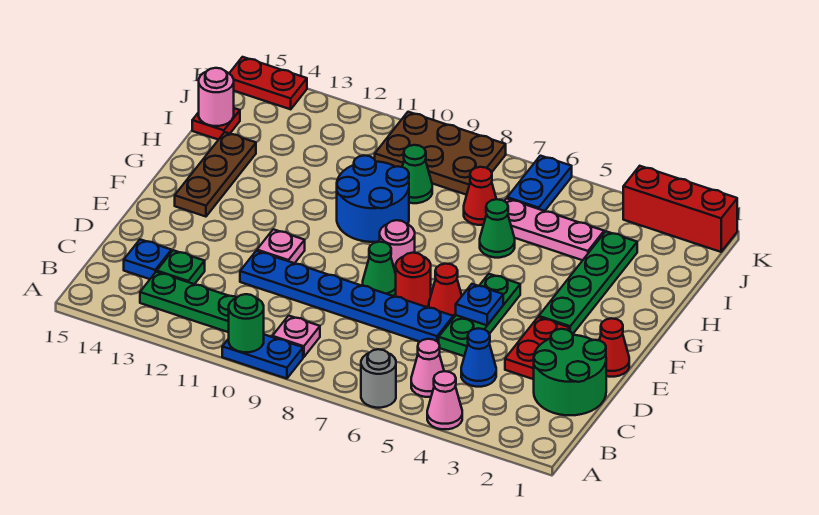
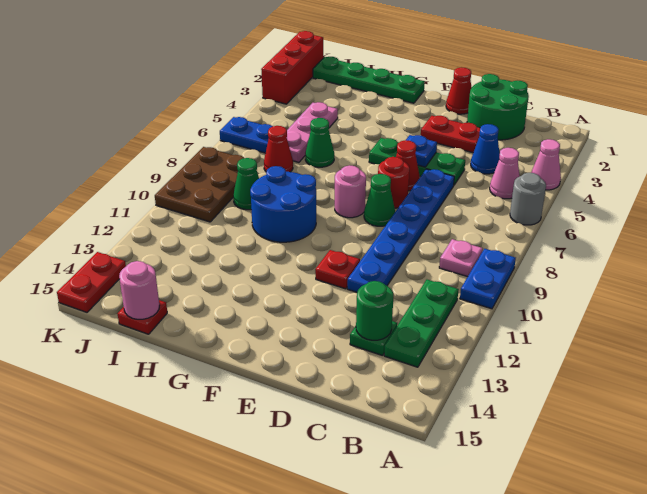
green 1x1 round brick [229,294,264,352] -> green 1x1 round brick moved to [356,281,393,340]
blue 1x1 plate [124,239,171,279] -> none
pink 1x1 plate [257,229,305,263] -> red 1x1 plate [315,250,360,289]
green 1x4 plate [539,231,637,334] -> green 1x4 plate moved to [313,57,425,103]
brown 1x3 plate [175,132,256,217] -> none

